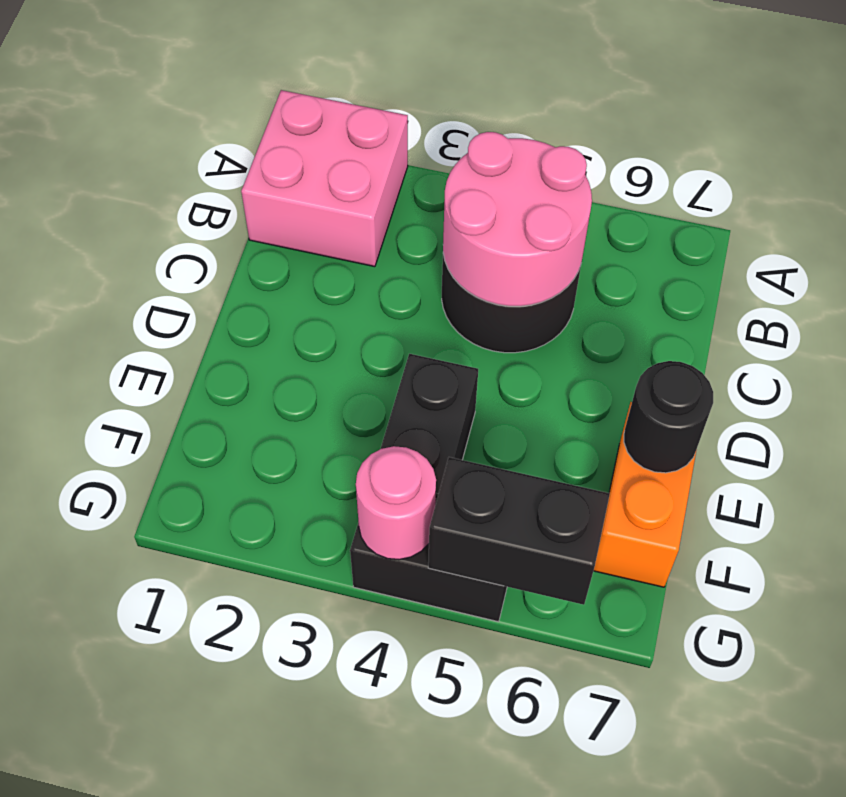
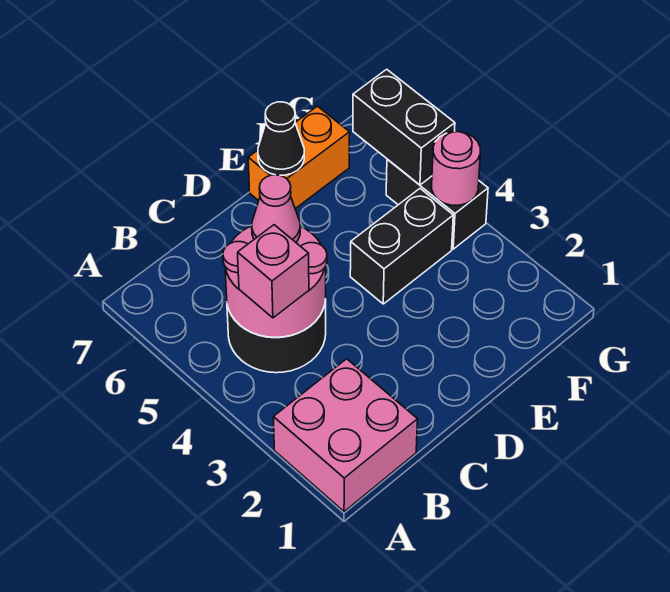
none -> pink 1x1 brick [238,225,309,318]
none -> pink 1x1 cone [252,175,300,242]
black 1x1 round brick [624,361,713,473] -> black 1x1 cone [258,102,304,175]

